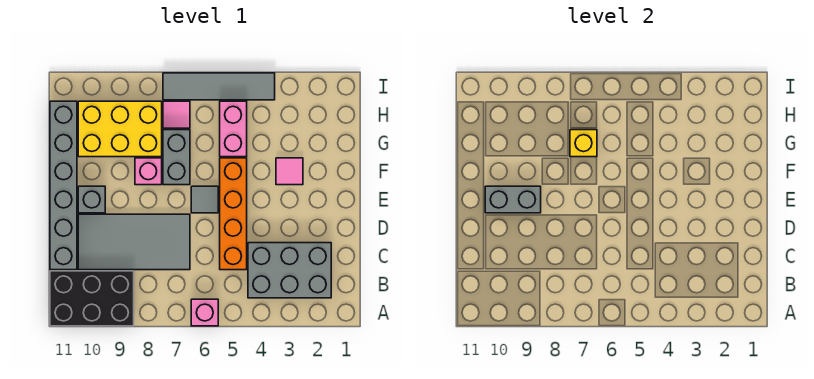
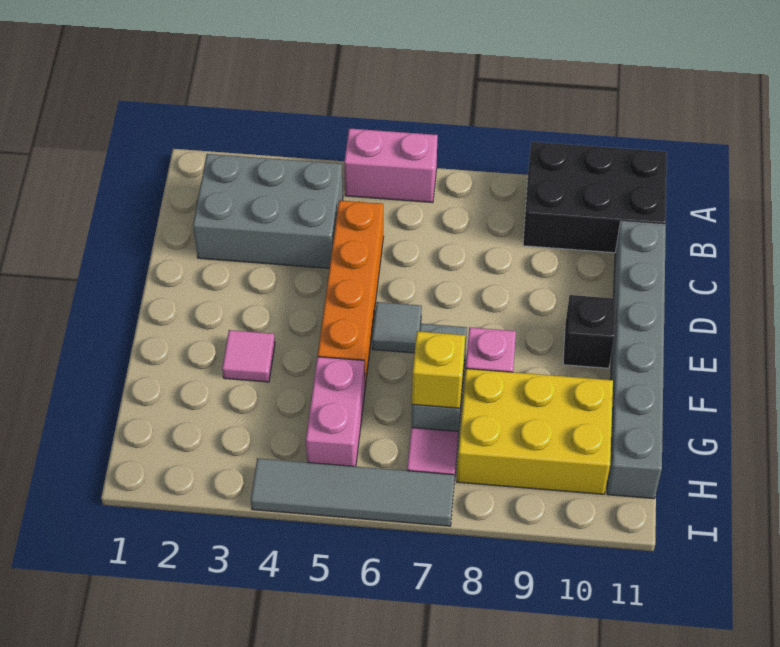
pink 1x1 brick [191,299,218,326] -> pink 1x2 brick [344,128,438,202]
grey 2x4 tile [78,214,190,270] -> none
grey 1x2 brick [485,186,541,213] -> none
grey 1x1 brick [78,186,105,213] -> black 1x1 brick [563,295,616,368]

